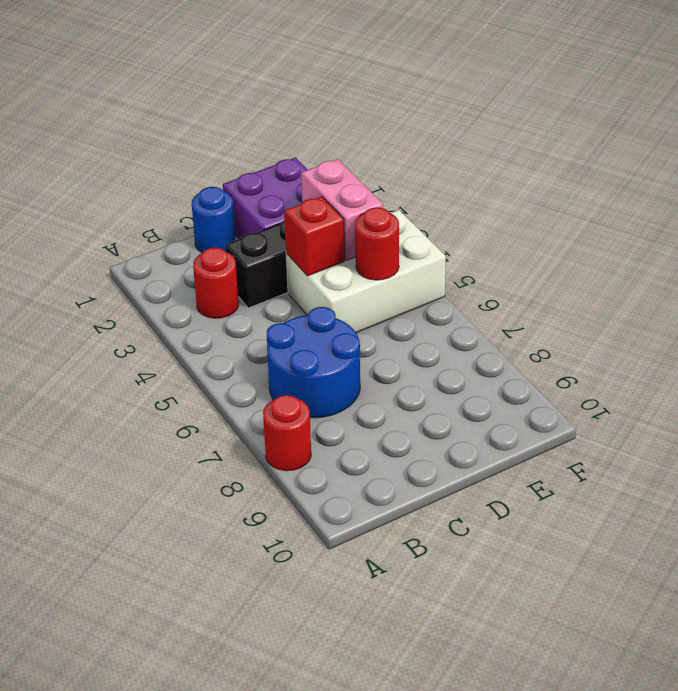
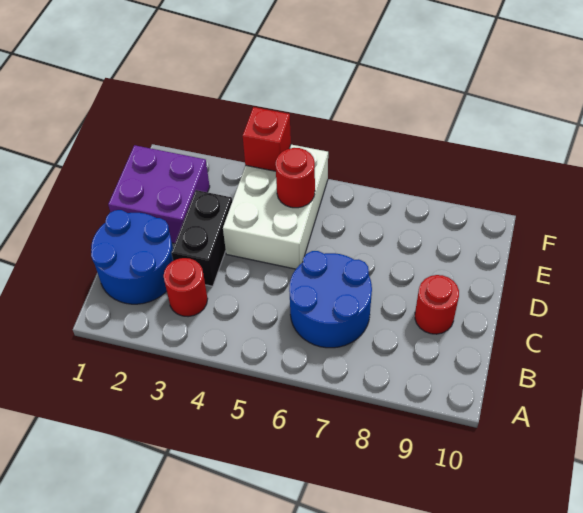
red 1x1 round brick [263,395,311,471] -> red 1x1 round brick moved to [415,275,459,334]
blue 1x1 round brick [192,187,235,252] -> blue 2x2 round brick [91,210,173,304]
red 1x1 brick [284,196,345,276] -> red 1x1 brick moved to [243,107,291,171]
pink 1x2 brick [301,159,383,260] -> none

